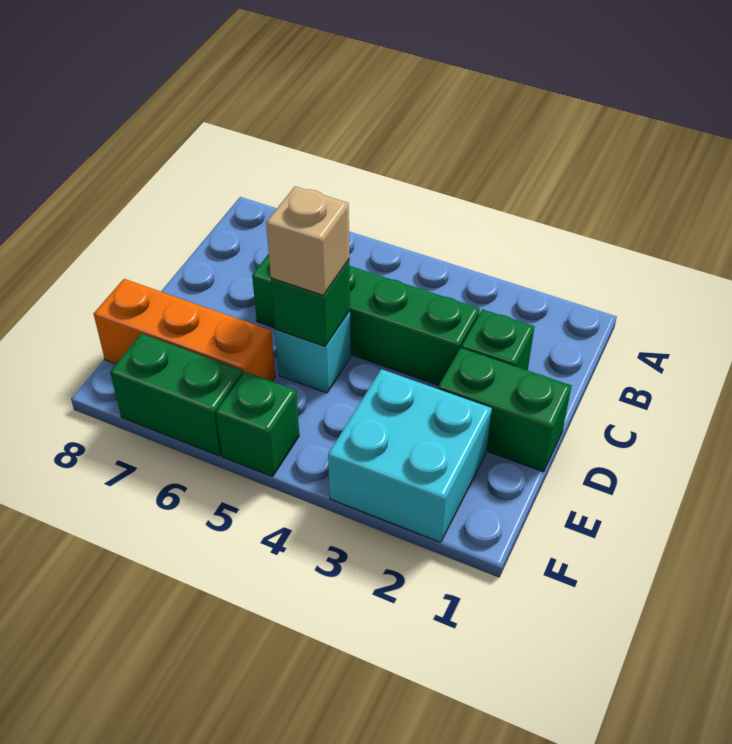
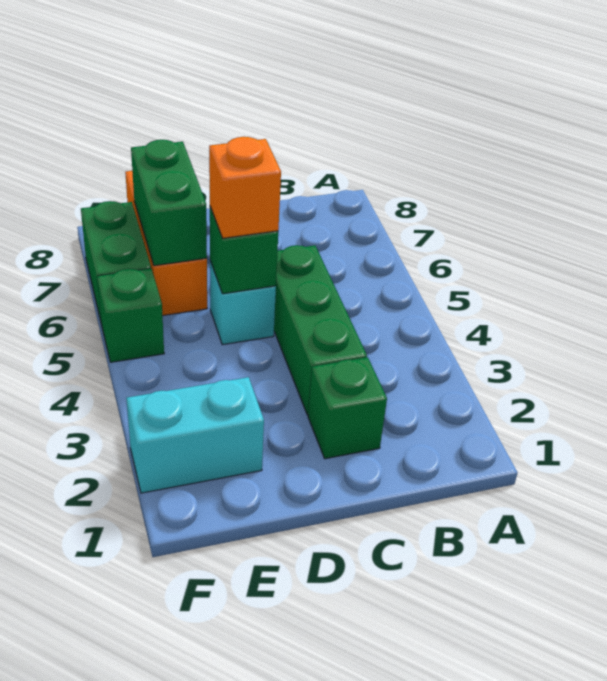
green 1x4 brick [252,254,480,385] -> green 1x3 brick [274,245,367,415]
green 1x2 brick [438,348,571,472] -> green 1x2 brick moved to [131,140,207,266]
tan 1x1 brick [266,186,349,295] -> orange 1x1 brick [209,137,281,238]
cyan 2x2 brick [328,369,492,542] -> cyan 1x2 brick [126,377,264,493]

